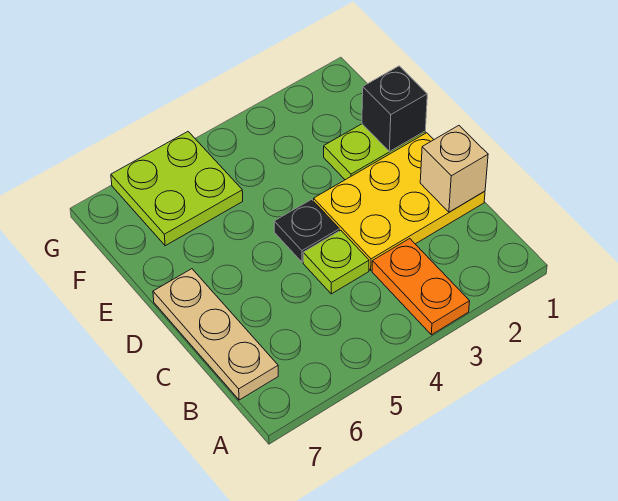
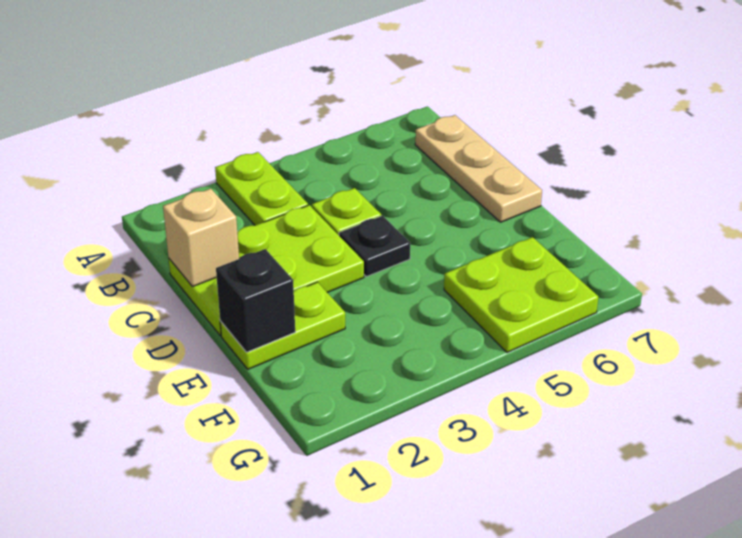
orange 1x2 plate [372,239,470,335] -> lime 1x2 plate [215,152,308,225]
yellow 2x3 plate [314,133,485,270] -> lime 2x3 plate [169,205,364,336]

